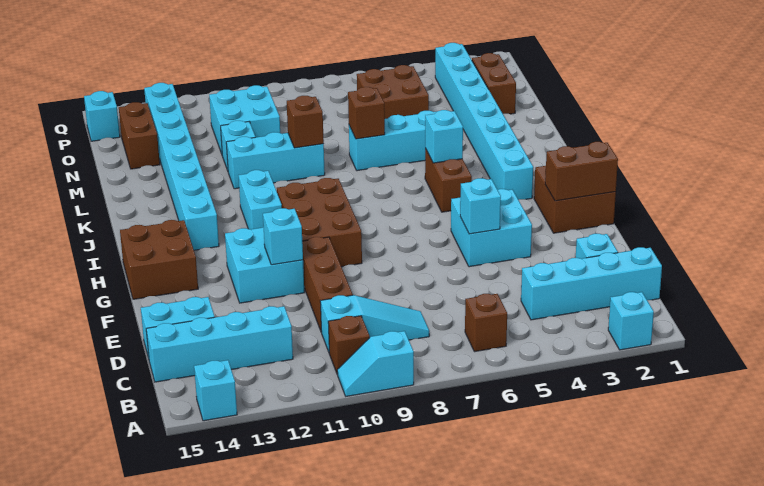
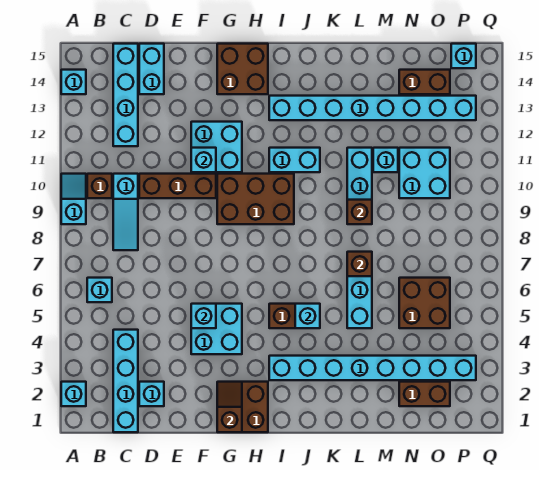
brown 1x1 brick [465,294,507,352] -> cyan 1x1 brick [87,278,112,302]
brown 1x2 brick [545,142,618,201] -> brown 1x2 slope [217,382,242,432]

